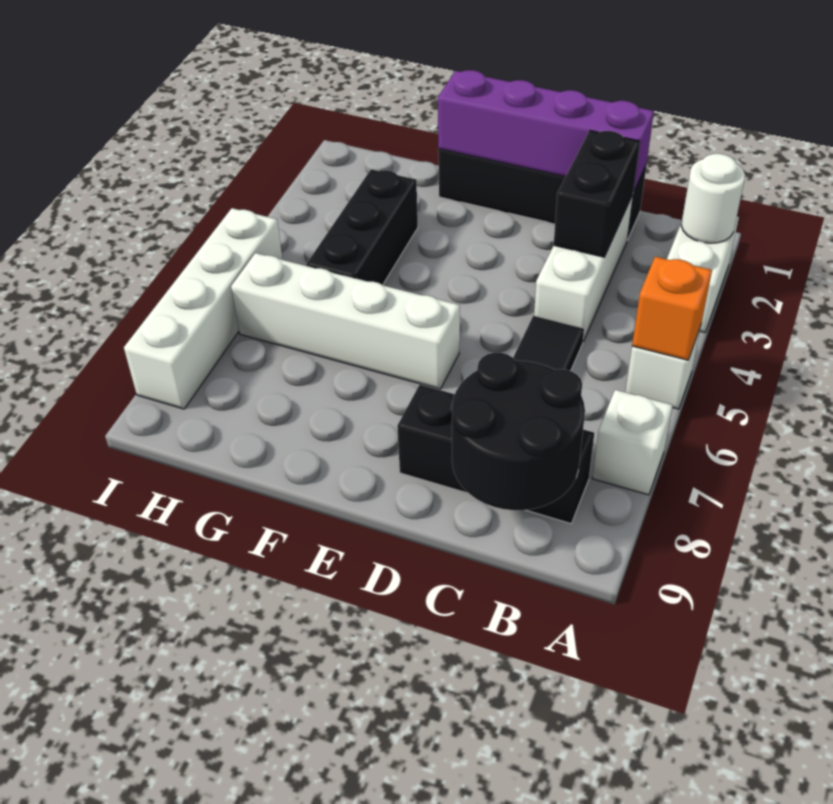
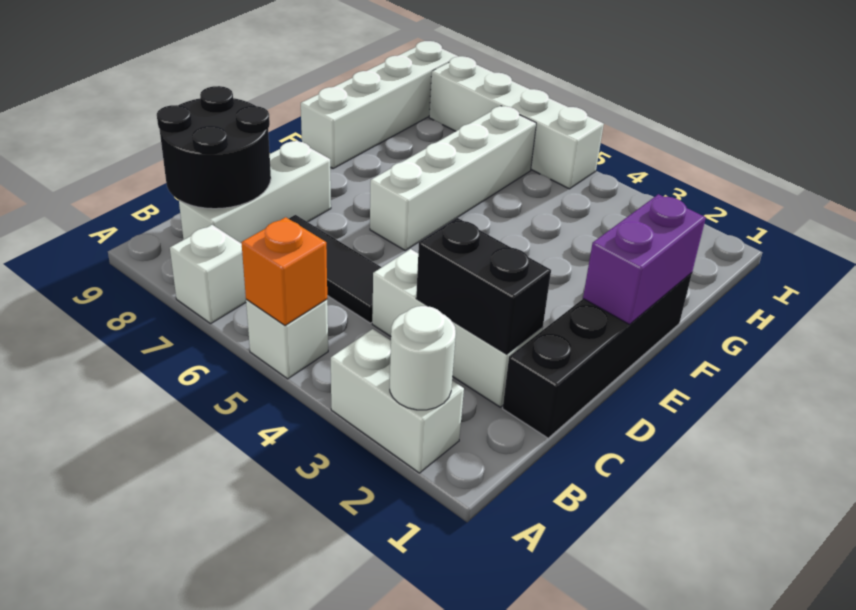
black 1x3 brick [397,385,594,524] -> white 1x3 brick [179,140,331,244]
purple 1x4 brick [438,70,654,192] -> purple 1x2 brick [583,194,706,324]
none -> white 1x4 brick [301,41,458,168]
black 1x3 brick [306,169,418,285] -> none

